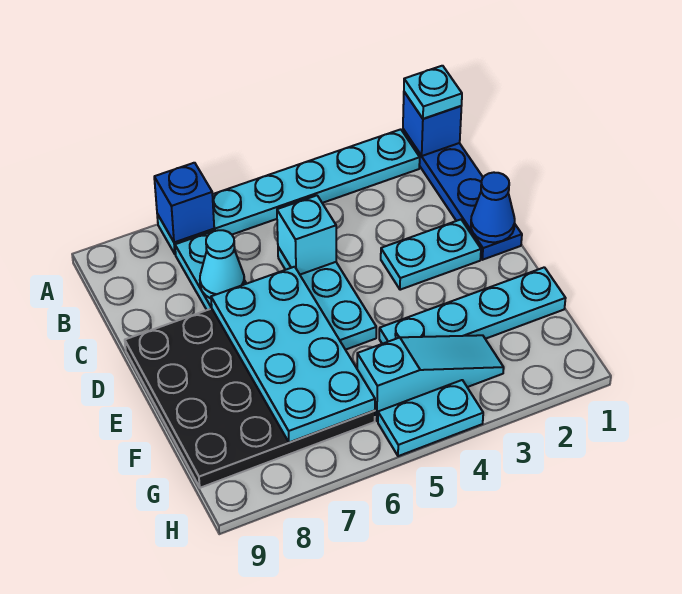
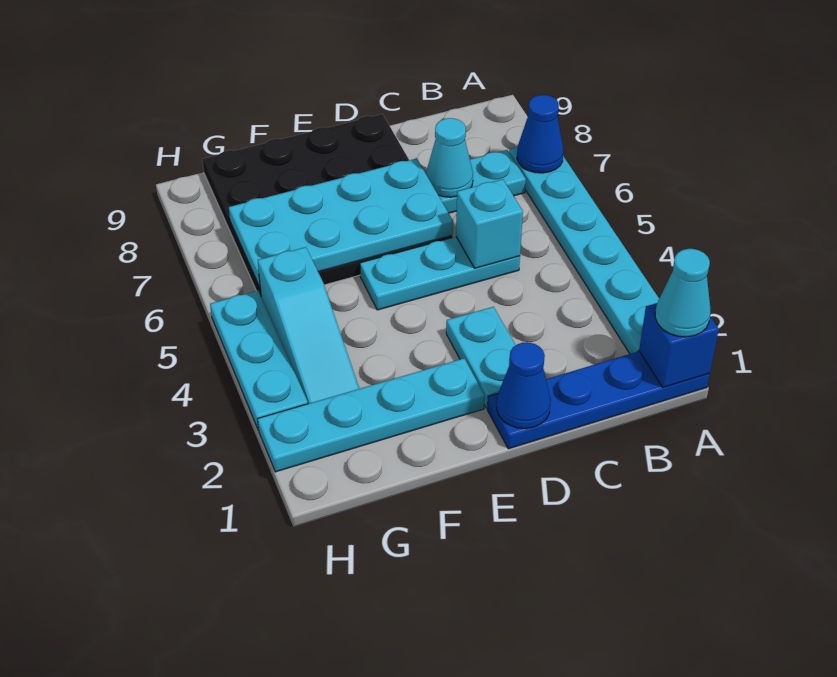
cyan 1x1 plate [404,66,462,119] -> cyan 1x1 cone [655,249,711,337]
blue 1x1 brick [154,163,214,243] -> blue 1x1 cone [517,95,564,173]
cyan 1x4 plate [379,267,566,344] -> cyan 1x4 plate turned to [258,358,485,472]
cyan 1x2 plate [378,380,483,456] -> cyan 1x3 plate [210,291,308,430]

